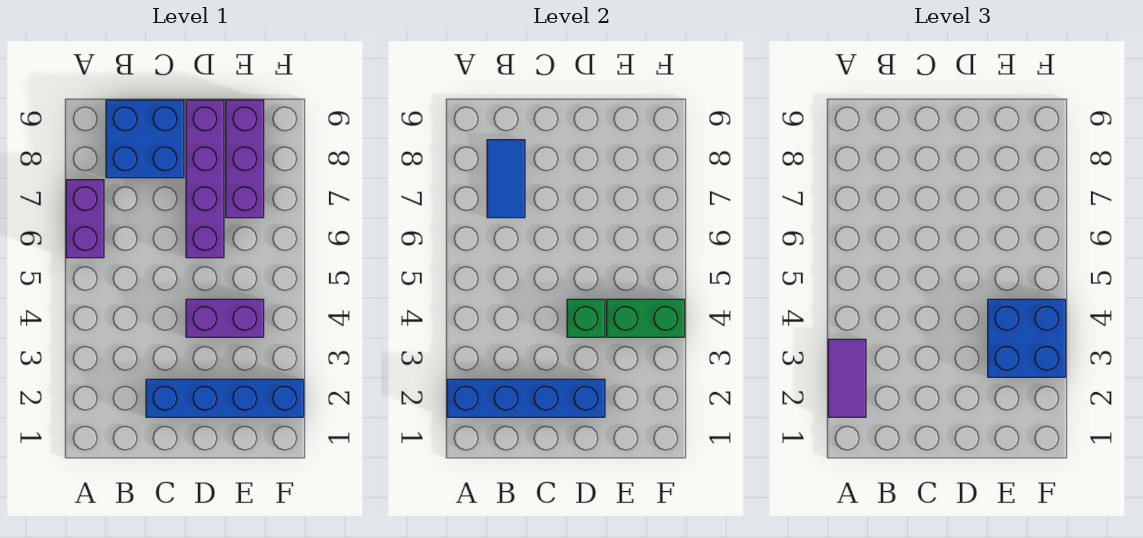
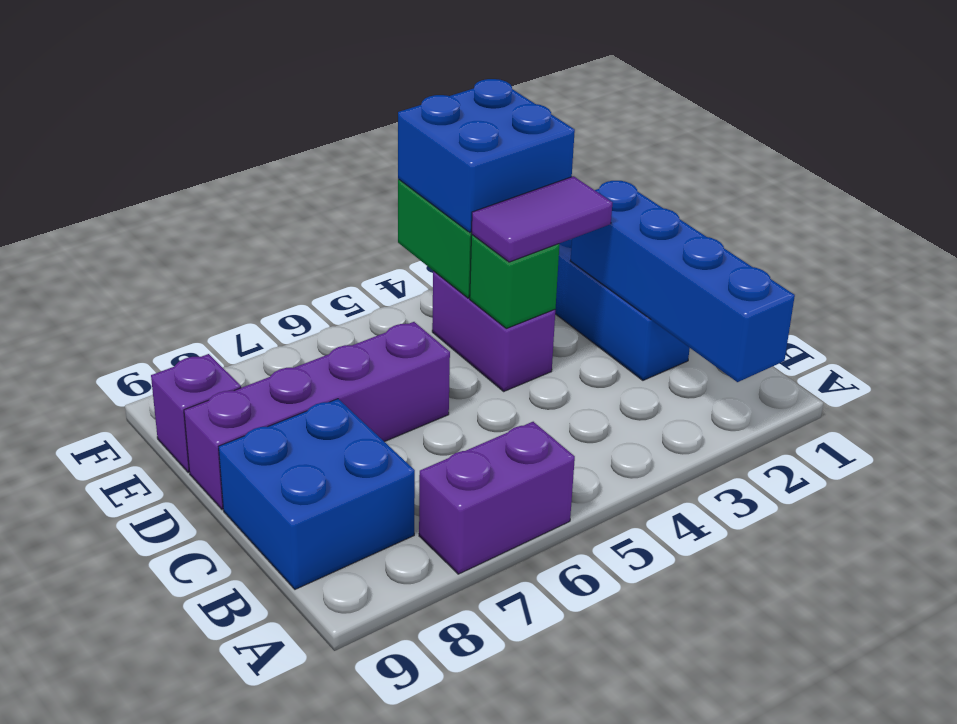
purple 1x2 tile [828,339,866,417] -> purple 1x2 tile moved to [472,176,612,262]
blue 1x2 tile [487,140,525,218] -> none
purple 1x3 brick [226,100,264,218] -> purple 1x1 brick [151,354,241,473]

